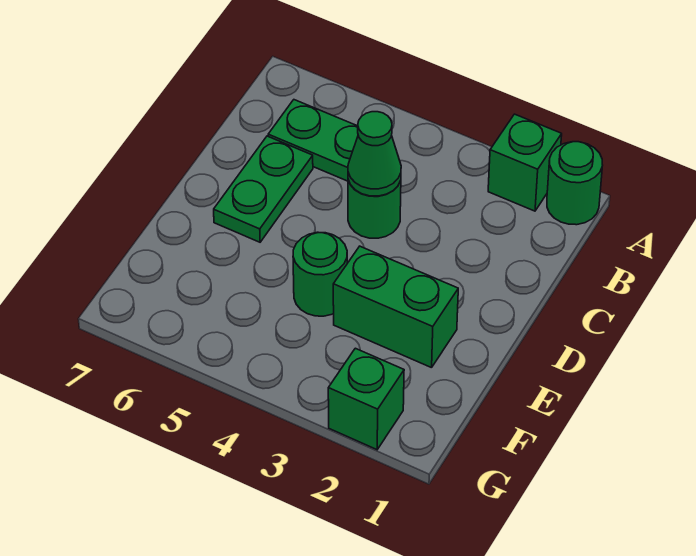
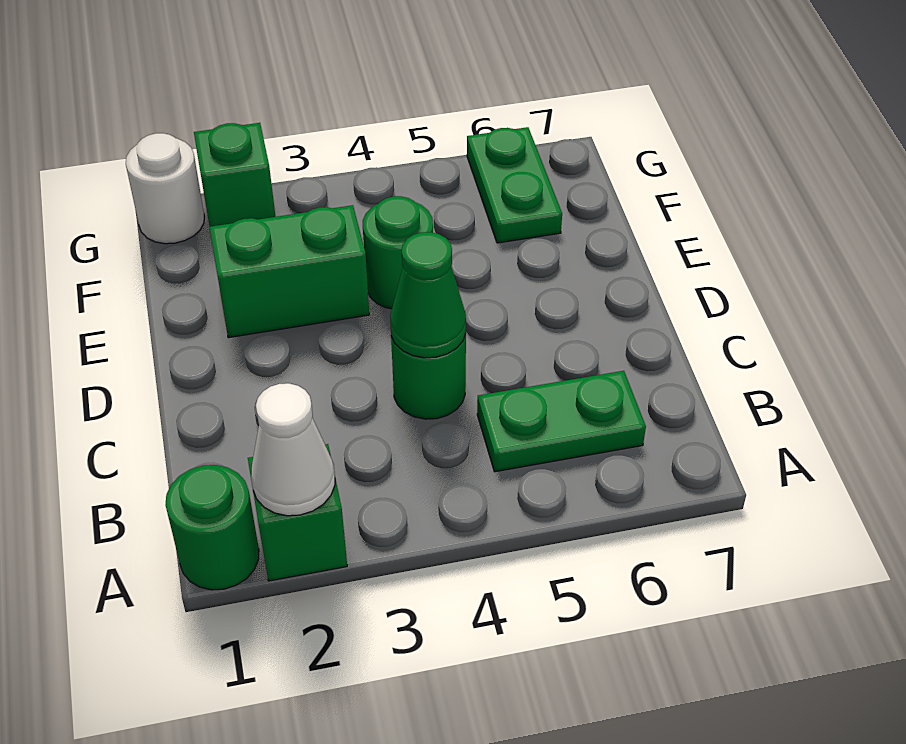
none -> white 1x1 cone [251,383,335,516]
green 1x2 plate [214,136,313,242] -> green 1x2 plate moved to [467,127,562,243]
none -> white 1x1 round brick [126,133,204,244]

